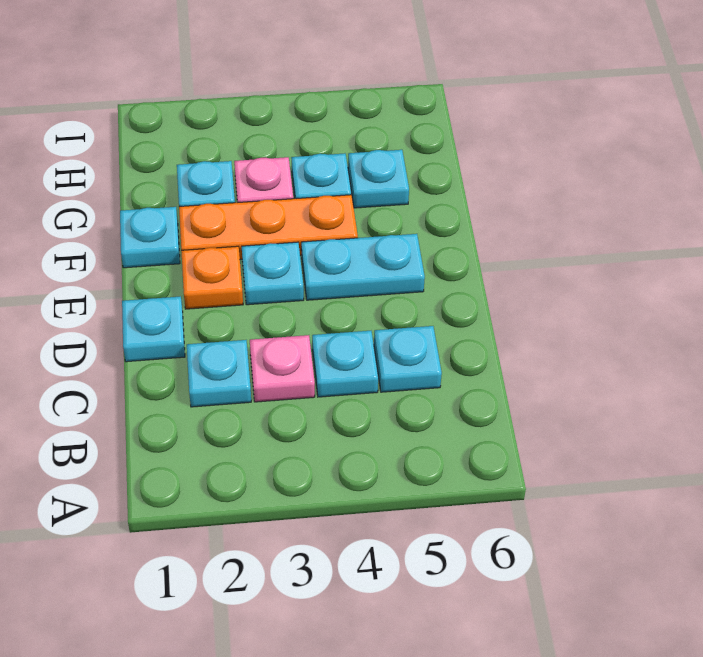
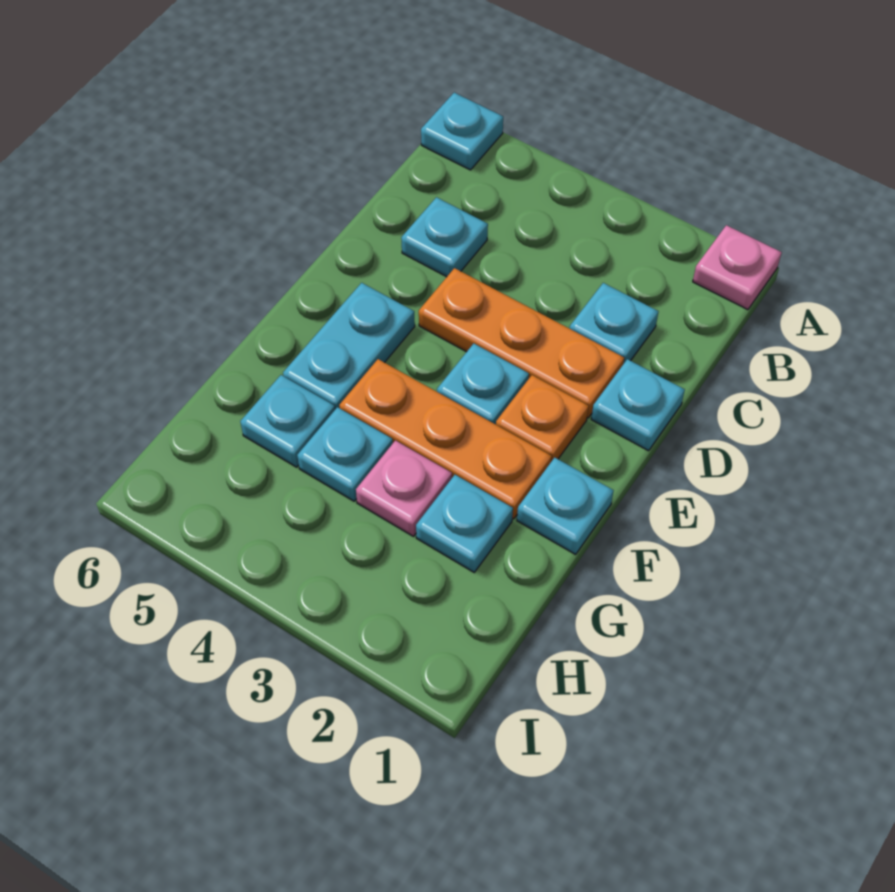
pink 1x1 plate [250,335,315,402] -> pink 1x1 plate moved to [693,225,782,310]
cyan 1x1 plate [312,331,378,397] -> cyan 1x1 plate moved to [421,93,503,170]
none -> orange 1x3 plate [419,268,624,418]
cyan 1x2 plate [301,234,425,300] -> cyan 1x2 plate turned to [283,283,415,409]

